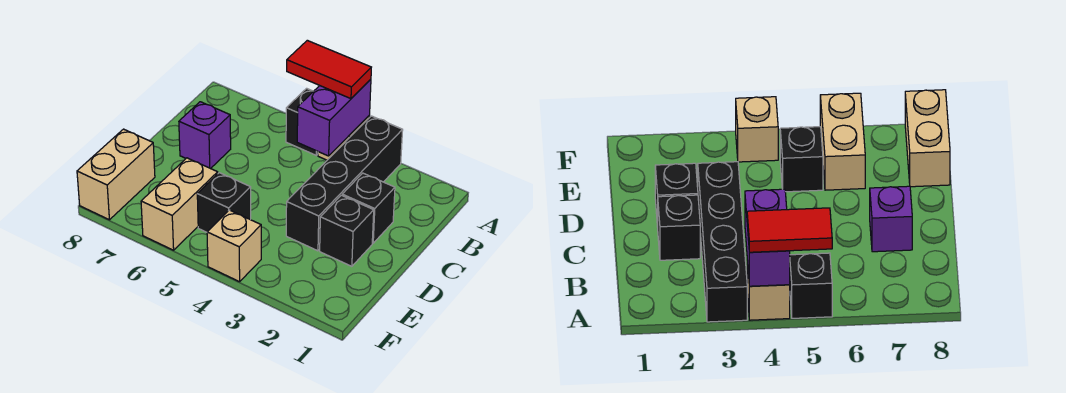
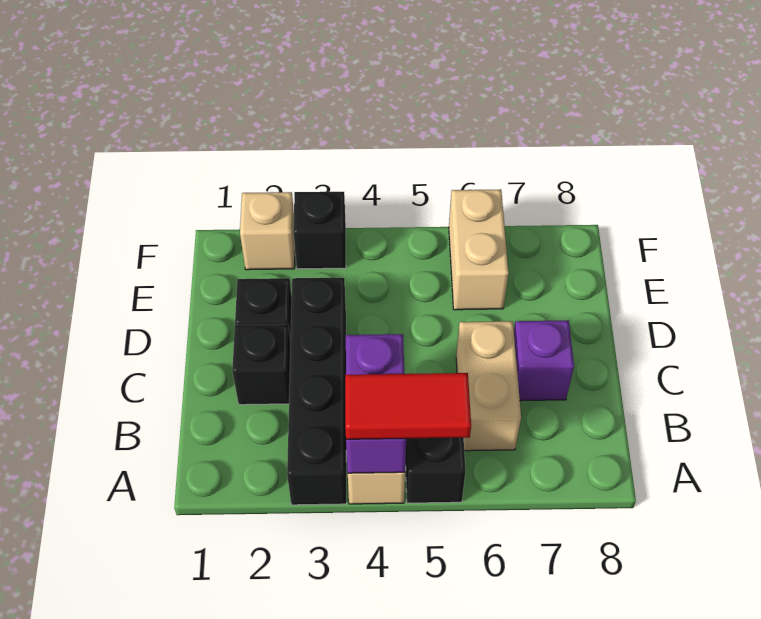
black 1x1 brick [197,173,251,232] -> black 1x1 brick moved to [293,192,346,269]
tan 1x2 brick [77,129,155,220] -> tan 1x2 brick moved to [456,321,521,451]
tan 1x1 brick [207,210,261,282] -> tan 1x1 brick moved to [240,192,295,270]

